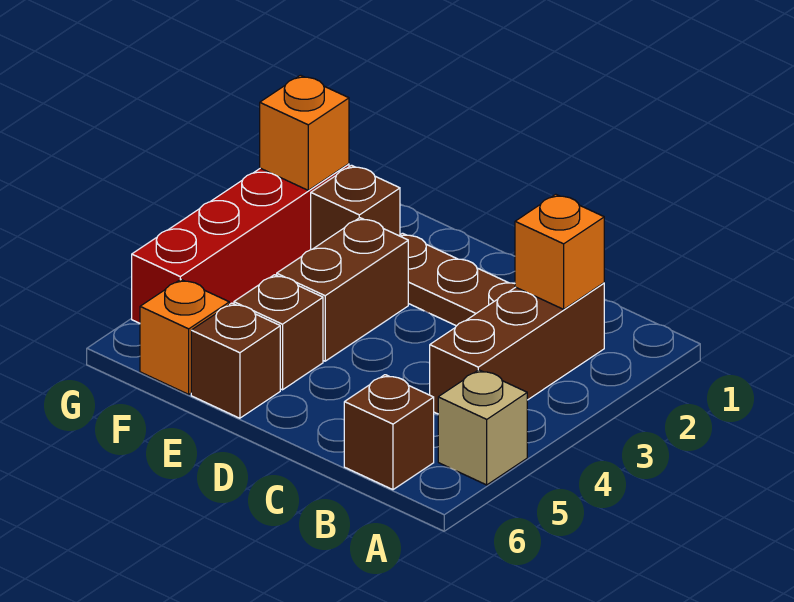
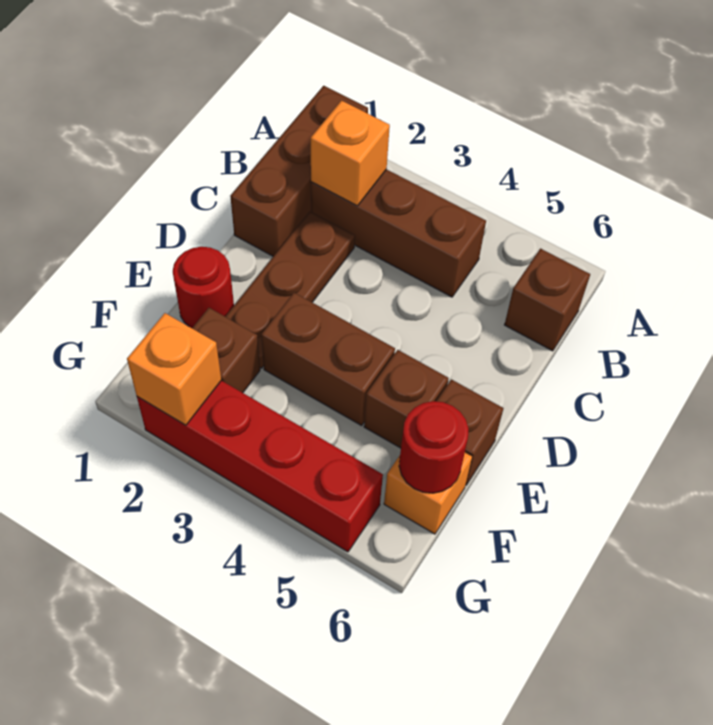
none -> brown 1x3 brick [230,86,368,256]
tan 1x1 brick [438,370,527,485] -> none
none -> red 1x1 round brick [173,247,234,328]
none -> red 1x1 round brick [399,401,469,493]

